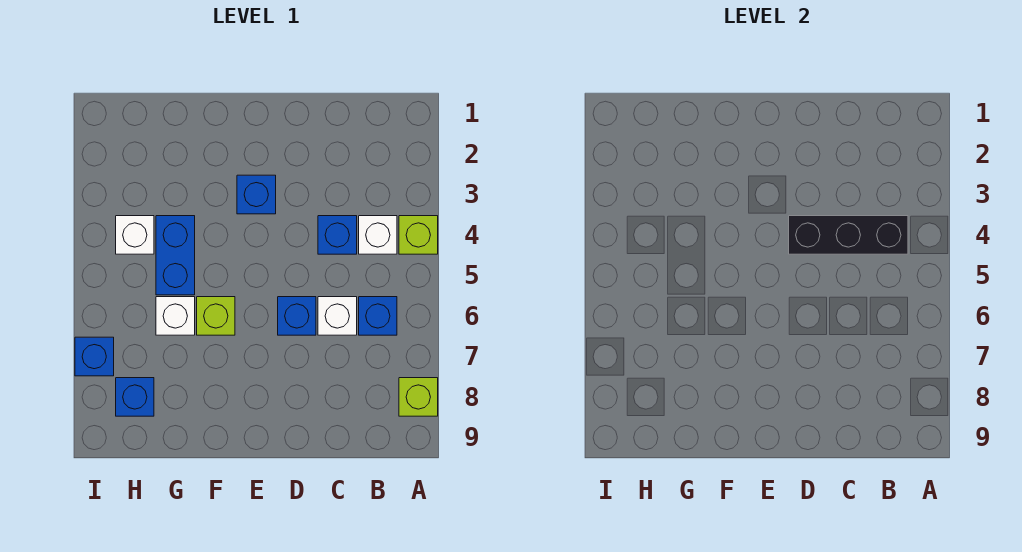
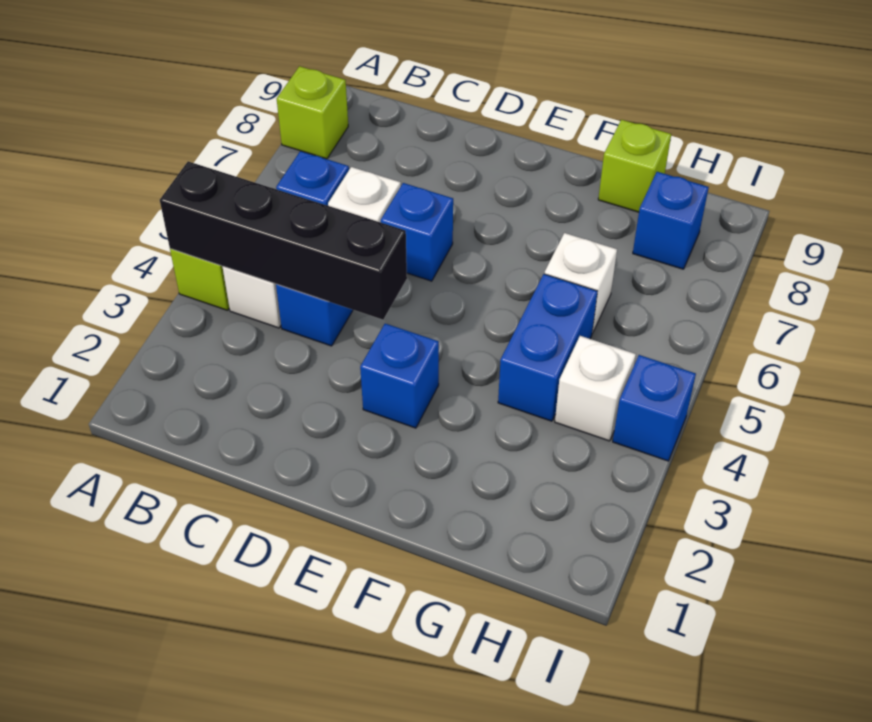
black 1x3 brick [789,216,908,254] -> black 1x4 brick [160,161,407,320]
lime 1x1 brick [197,297,235,335] -> lime 1x1 brick moved to [598,120,671,212]
blue 1x1 brick [75,337,114,376] -> blue 1x1 brick moved to [613,355,696,461]

